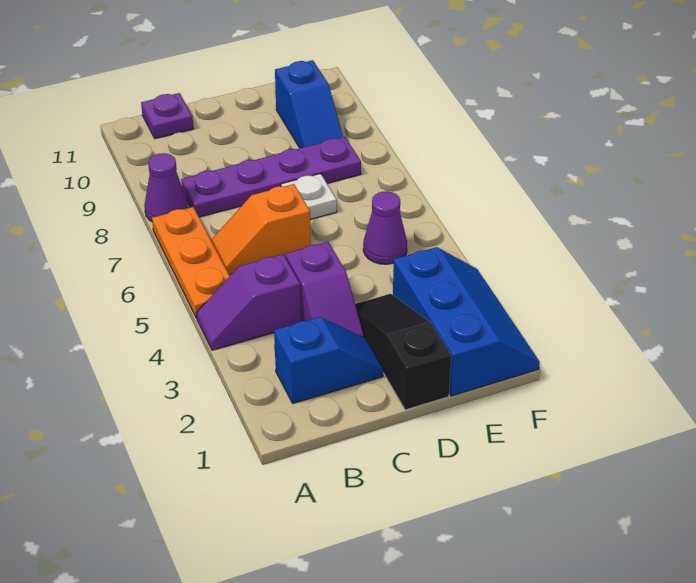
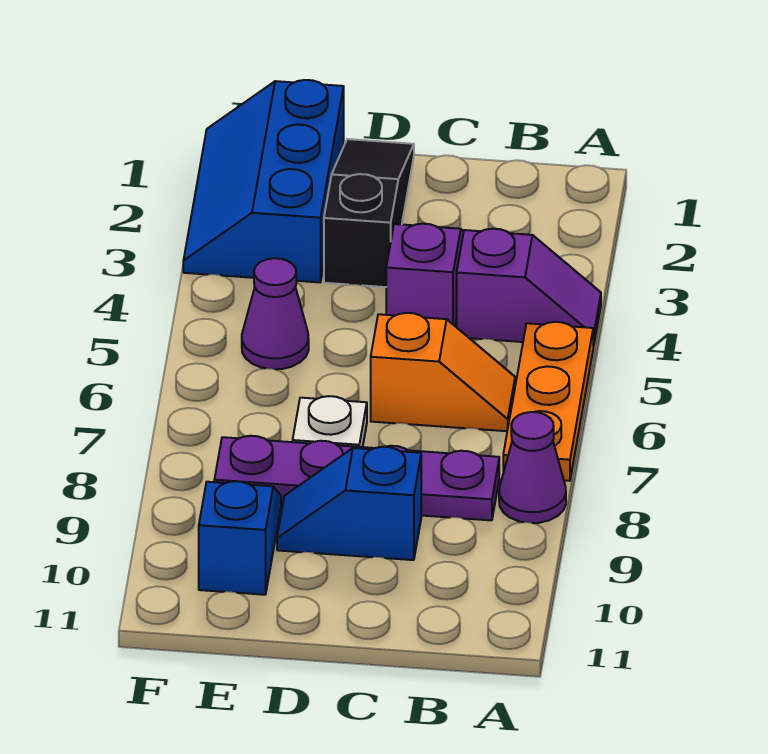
blue 1x2 slope [274,317,383,403] -> blue 1x2 slope moved to [277,447,421,560]
purple 1x1 plate [141,93,193,139] -> none
black 1x3 slope [355,294,451,410] -> black 1x3 slope turned to [324,139,414,287]

